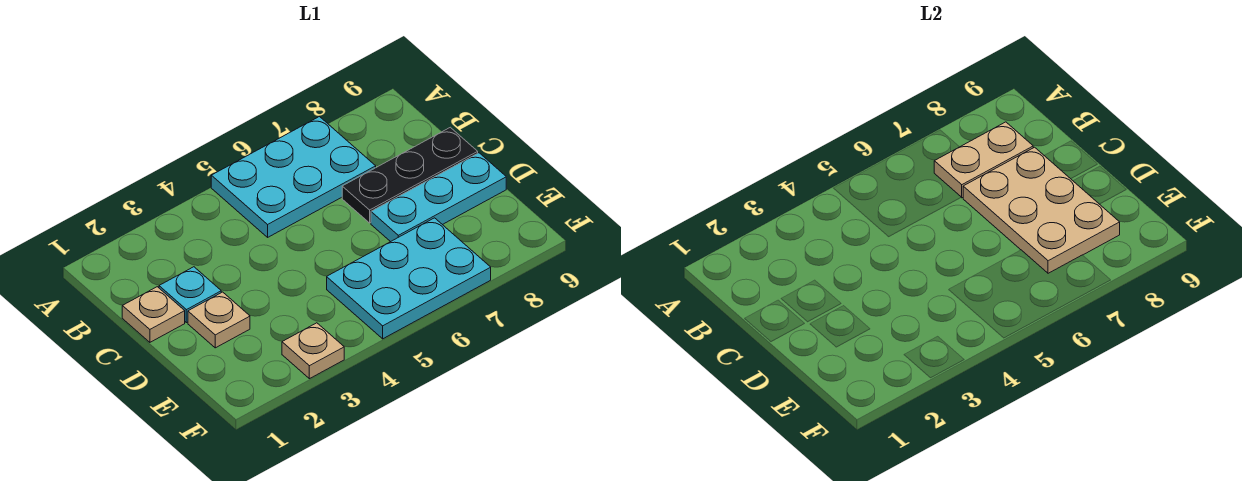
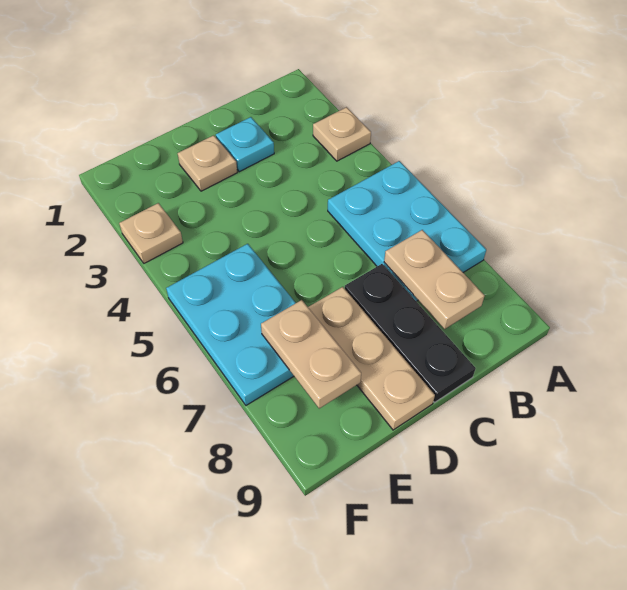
tan 1x1 plate [122,287,185,342] -> tan 1x1 plate moved to [313,107,371,161]
tan 2x3 plate [963,147,1120,273] -> tan 1x2 plate [261,300,361,409]
cyan 1x3 plate [371,153,506,242] -> tan 1x3 plate [308,287,435,430]

